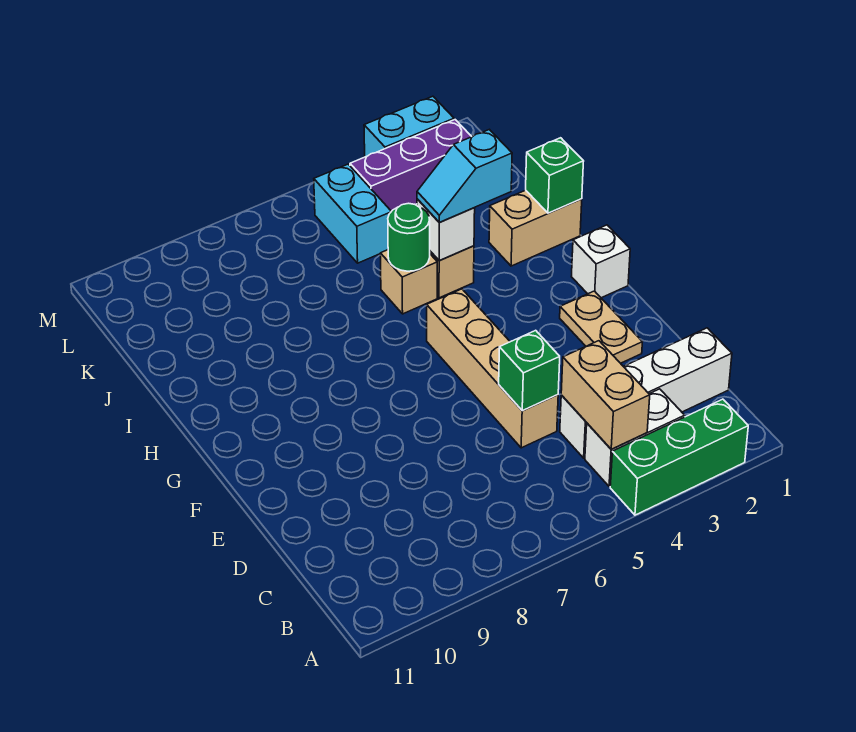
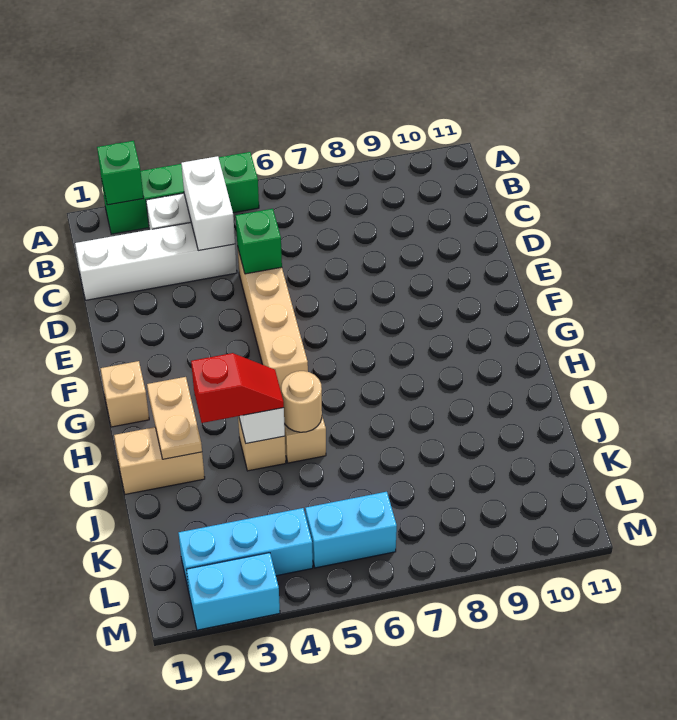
green 1x3 brick [610,399,748,515] -> green 1x4 brick [102,152,259,234]
tan 1x2 brick [561,341,650,449] -> white 1x2 brick [181,156,235,251]
tan 1x2 plate [560,291,642,363] -> tan 1x2 plate moved to [147,377,202,459]
white 1x1 brick [571,225,630,298] -> tan 1x1 brick [100,361,149,427]
green 1x1 brick [526,138,584,213] -> green 1x1 brick moved to [97,141,144,205]
cyan 1x2 slope [417,129,512,223] -> red 1x2 slope [191,353,284,423]
green 1x1 round brick [388,203,430,271] -> tan 1x1 round brick [281,371,322,432]
cyan 1x2 brick [314,164,391,263] -> cyan 1x2 brick turned to [305,492,397,568]
purple 1x3 brick [350,120,472,211] -> cyan 1x3 brick [178,508,313,591]

